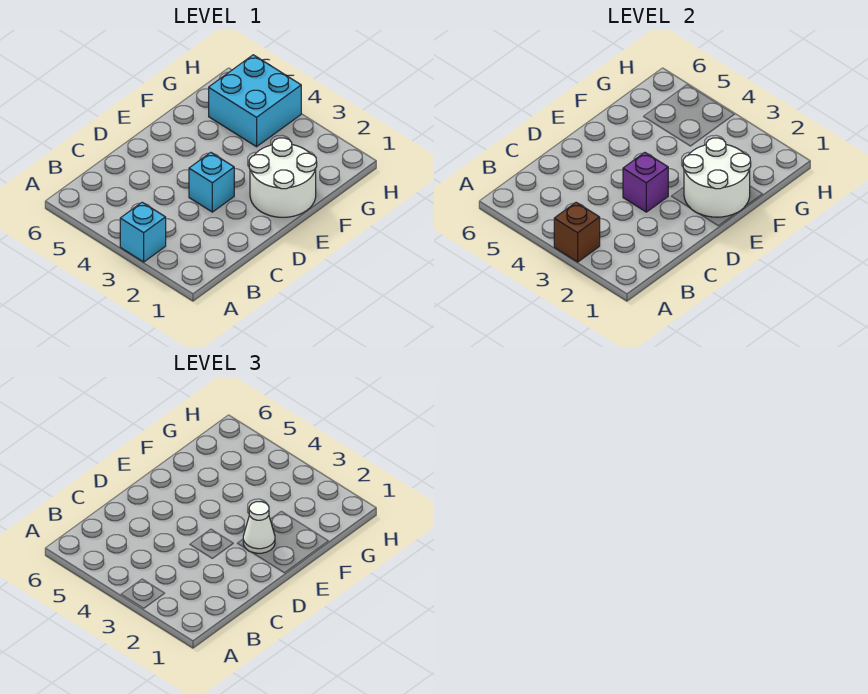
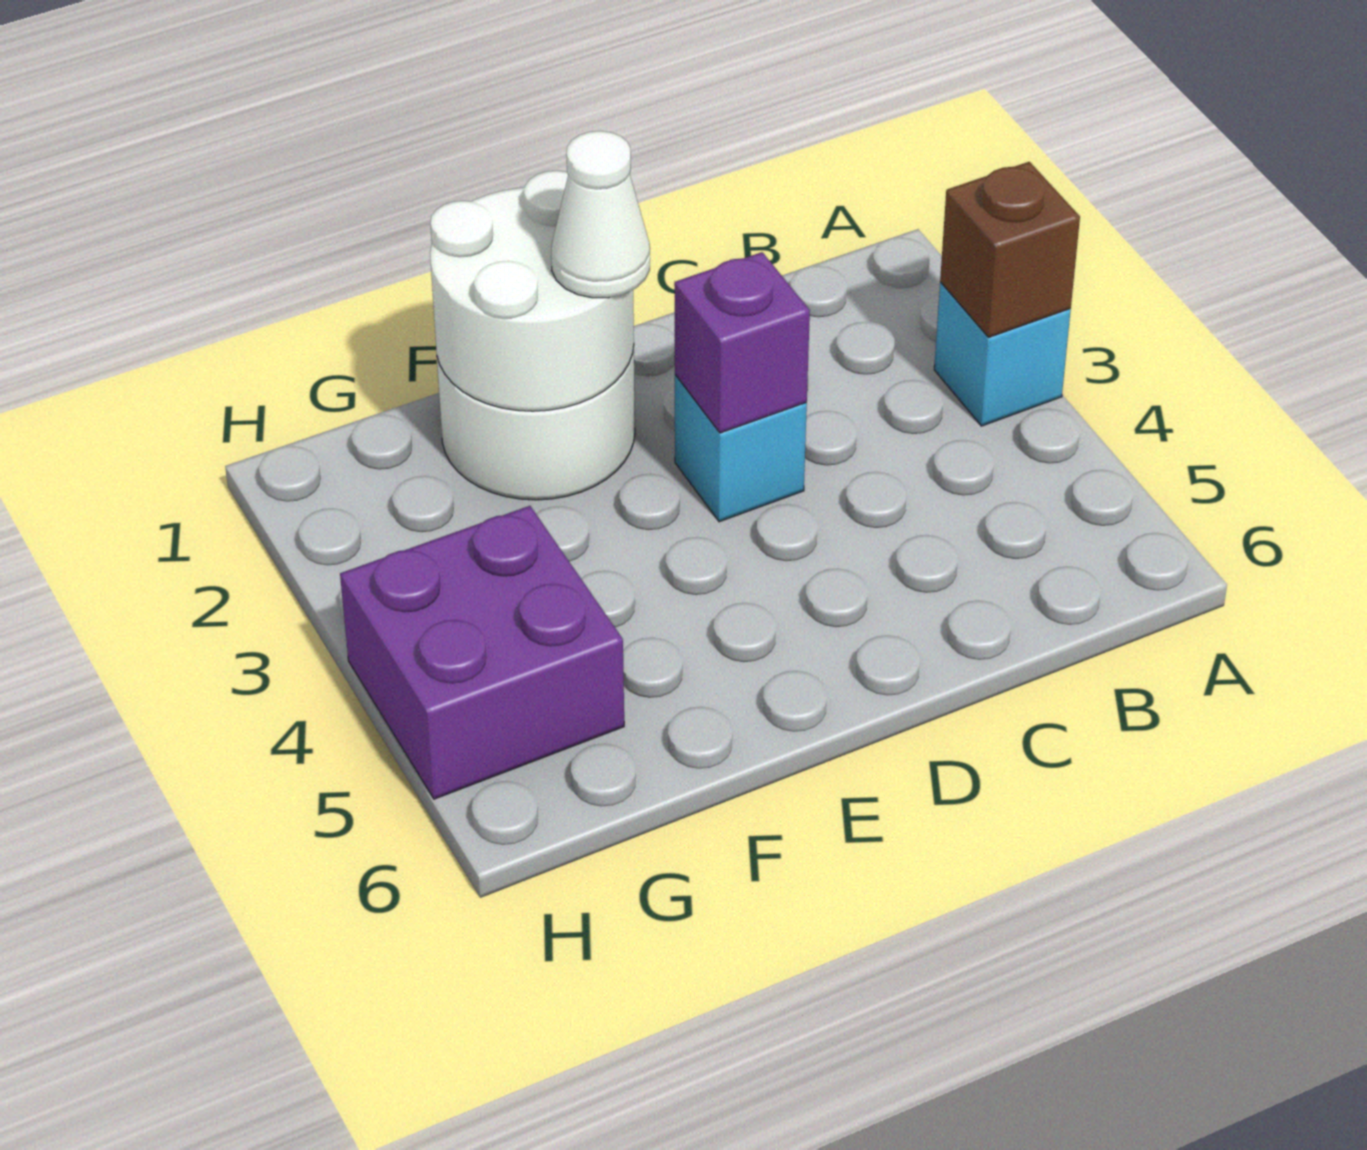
cyan 2x2 brick [209,55,301,147] -> purple 2x2 brick [340,506,624,799]

